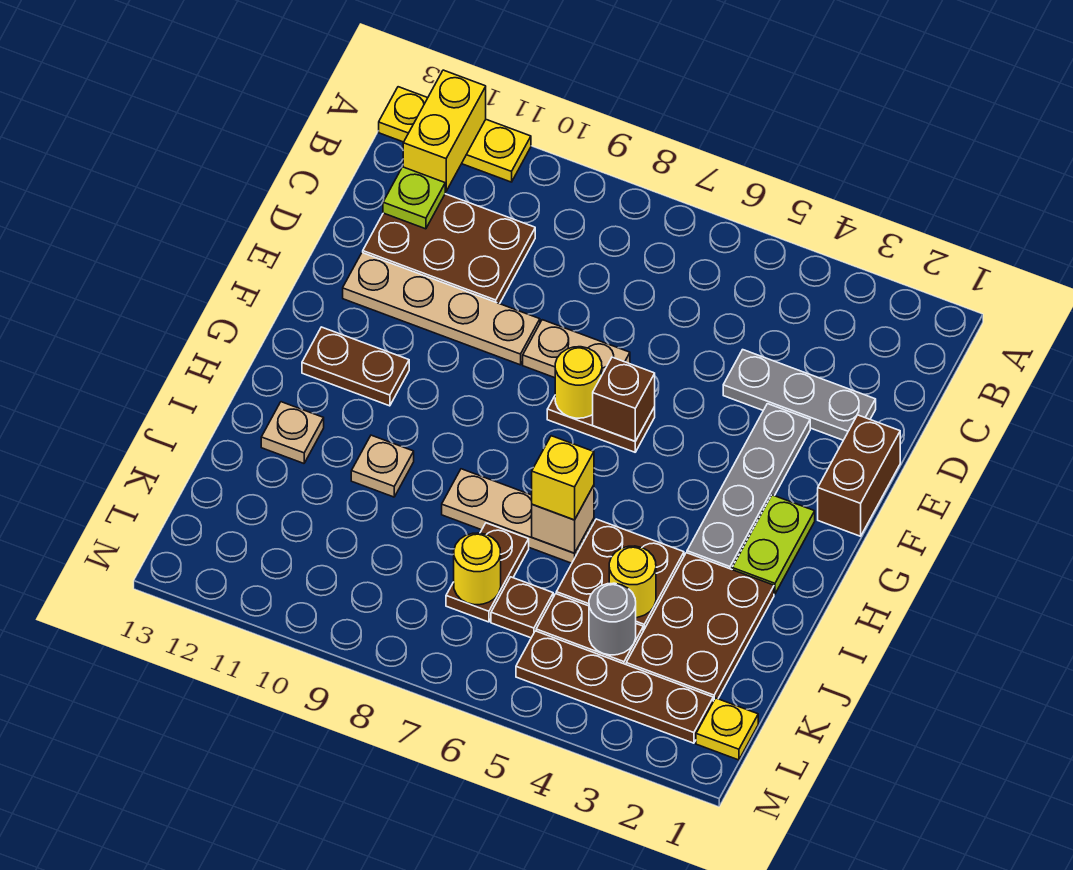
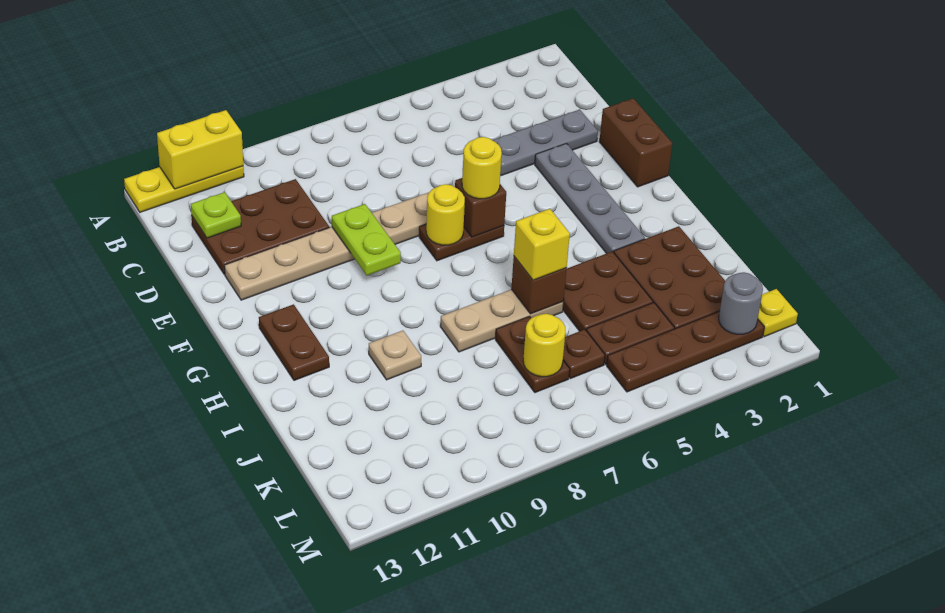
yellow 1x2 brick [403,70,486,191] -> yellow 1x2 brick turned to [157,110,243,189]
lime 1x2 plate [732,495,815,594] -> lime 1x2 plate moved to [332,204,401,275]
brown 1x2 plate [302,327,409,406] -> brown 1x2 plate turned to [259,304,329,380]
tan 1x1 brick [532,485,594,553] -> brown 1x1 brick [511,257,567,314]
tan 1x1 plate [261,402,324,463] -> none
yellow 1x1 round brick [609,546,656,618] -> yellow 1x1 round brick moved to [462,137,502,199]
grey 1x1 round brick [589,583,636,655] -> grey 1x1 round brick moved to [719,272,763,334]

